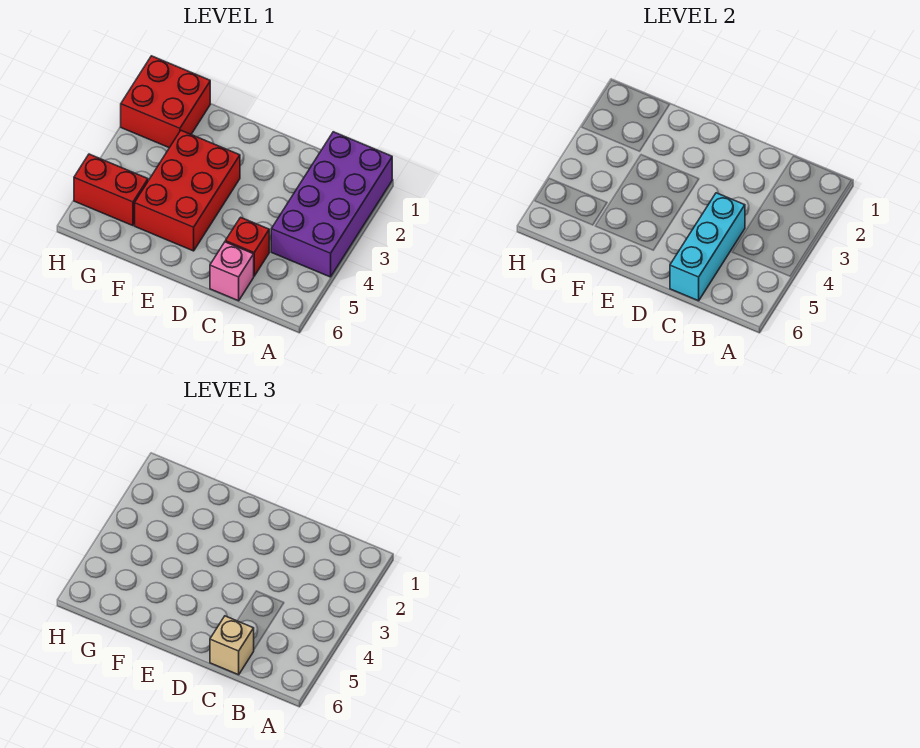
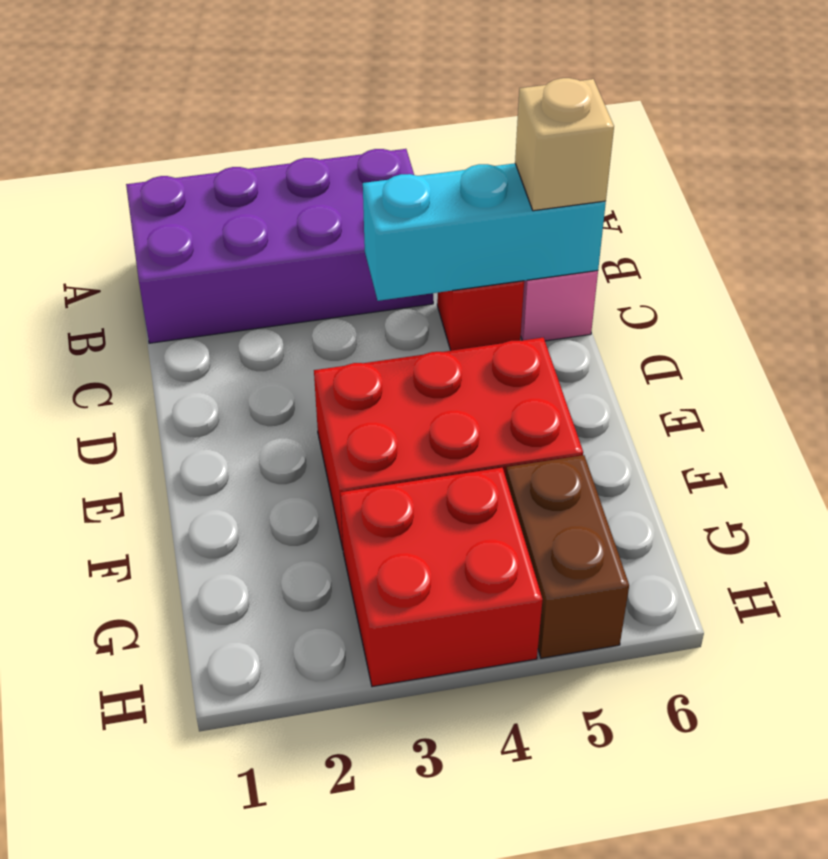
red 2x2 brick [121,56,210,148] -> red 2x2 brick moved to [340,468,543,687]
red 1x2 brick [74,154,148,226] -> brown 1x2 brick [506,455,629,658]

